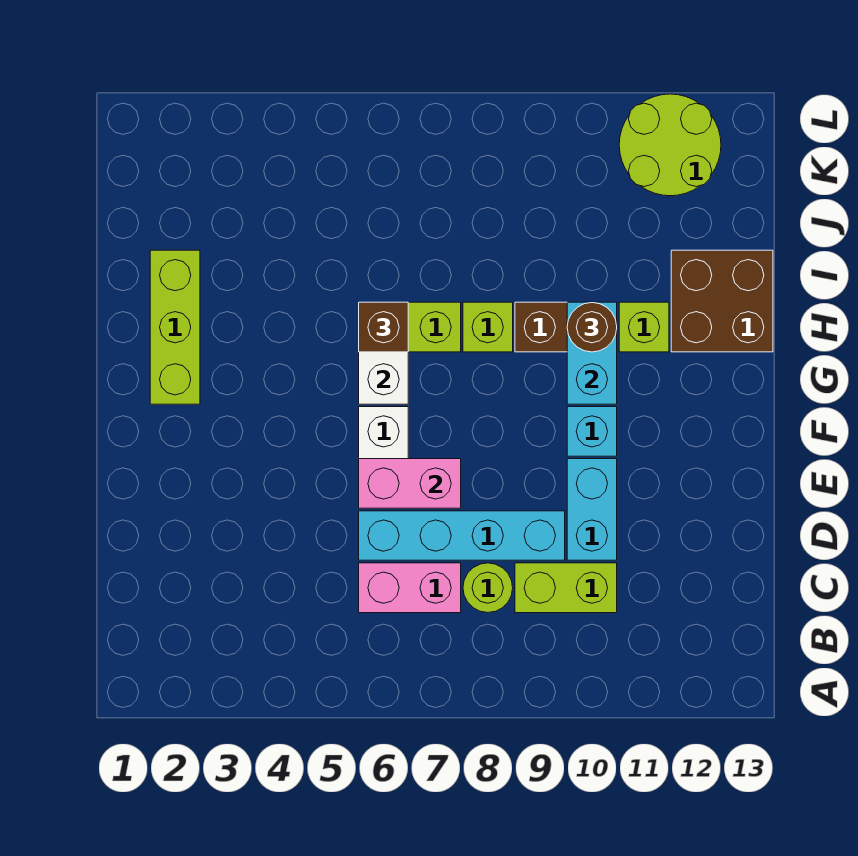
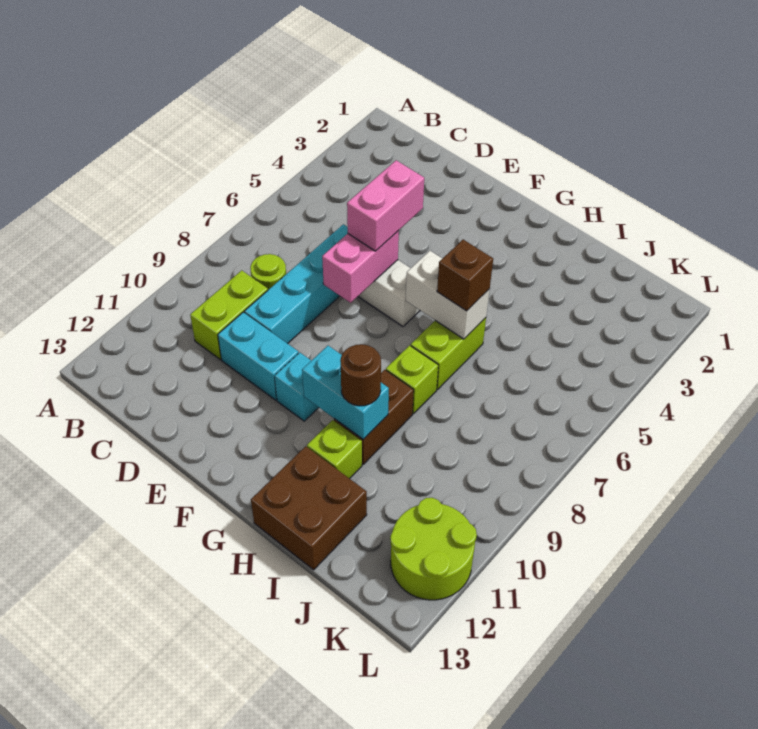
pink 1x2 brick [359,563,461,613] -> pink 1x2 brick moved to [347,160,424,251]
lime 1x3 brick [150,250,200,404] -> none

